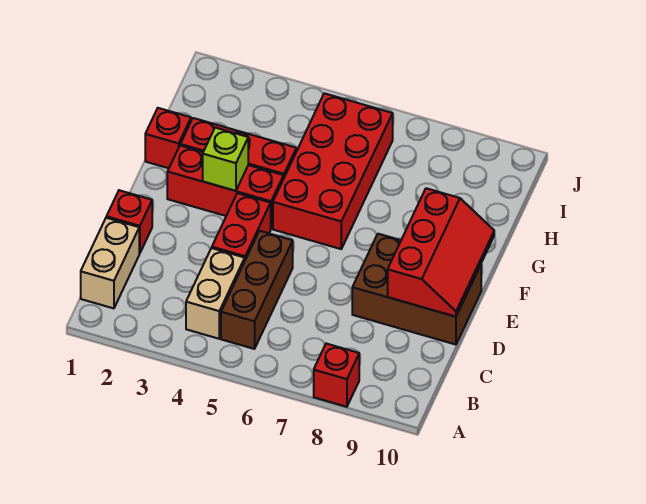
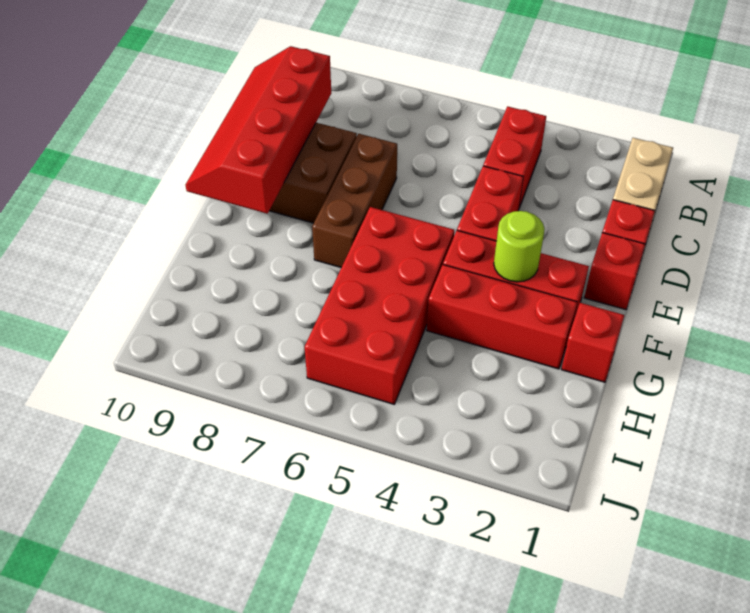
red 1x1 brick [314,344,359,407] -> red 1x1 brick moved to [584,233,645,310]
tan 1x2 brick [186,248,245,339] -> red 1x2 brick [483,106,546,208]
brown 1x3 brick [221,231,293,349] -> brown 1x3 brick moved to [312,134,397,268]
red 2x3 slope [388,188,494,317] -> red 2x4 slope [186,46,331,214]
lime 1x1 brick [203,128,248,191] -> lime 1x1 round brick [494,211,545,282]

